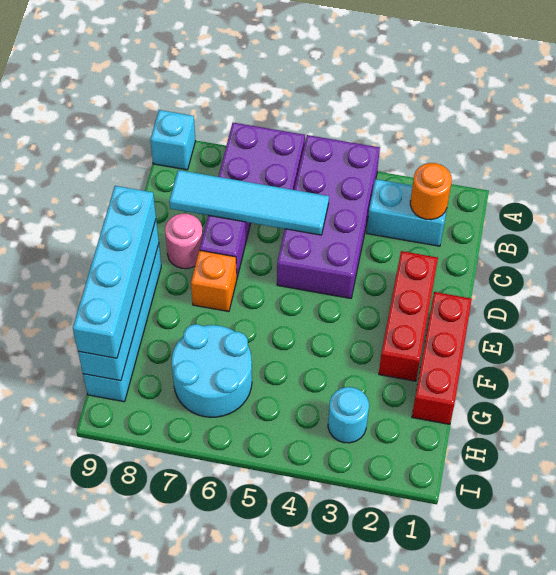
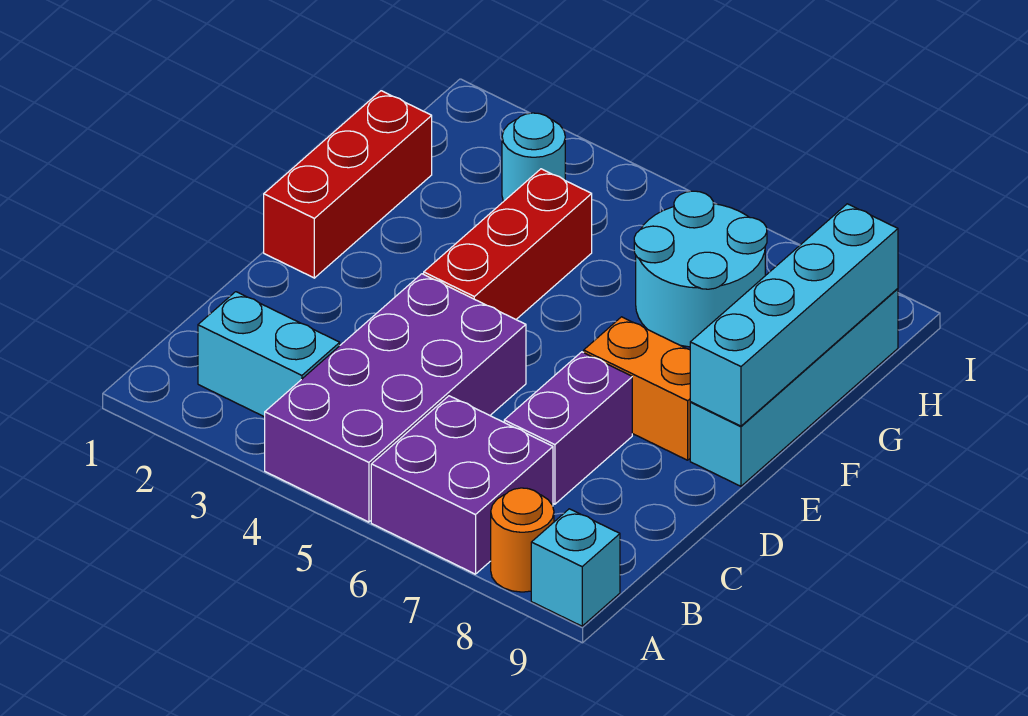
orange 1x1 round brick [410,163,452,220] -> orange 1x1 round brick moved to [491,488,554,592]
cyan 1x4 tile [169,170,329,235] -> none
red 1x3 brick [379,251,438,381] -> red 1x3 brick moved to [424,169,592,319]
pink 1x1 round brick [165,214,203,269] -> none
orange 1x1 brick [191,250,237,312] -> orange 1x2 brick [584,317,690,460]
cyan 1x4 brick [73,186,156,358] -> none

